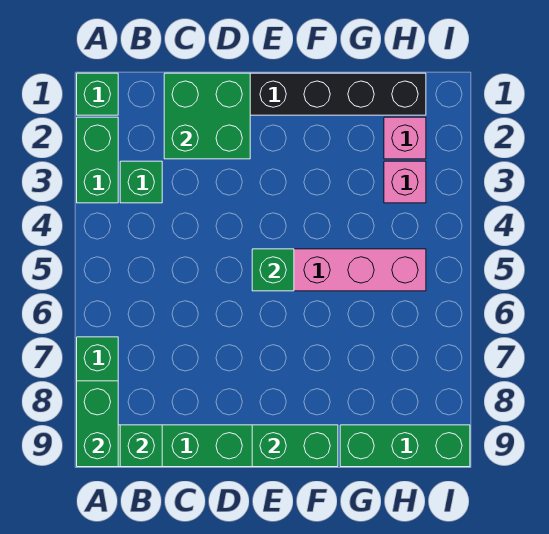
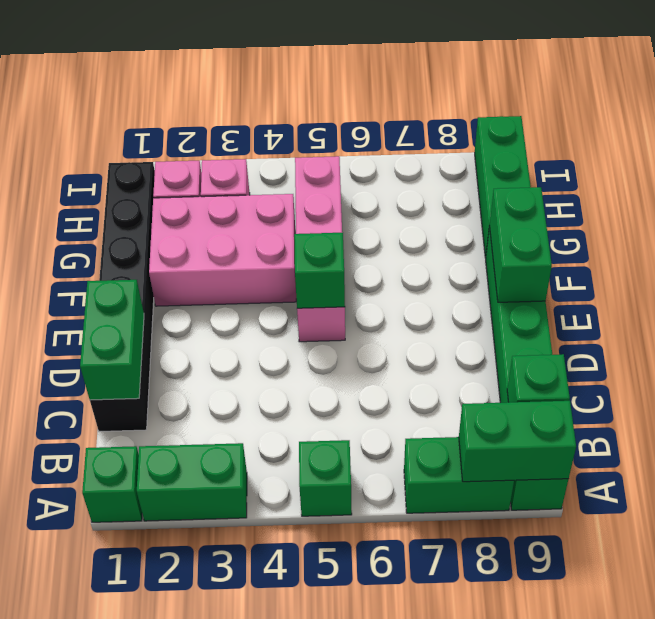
green 1x1 brick [120,161,162,203] -> green 1x1 brick moved to [299,440,352,516]
green 2x2 brick [164,73,250,159] -> green 1x2 brick [80,280,144,400]
none -> pink 2x3 brick [149,194,296,306]

